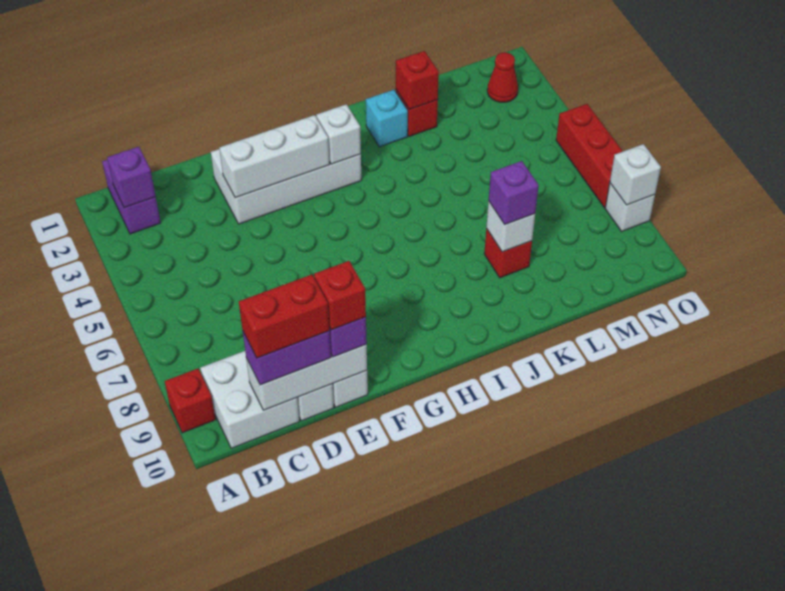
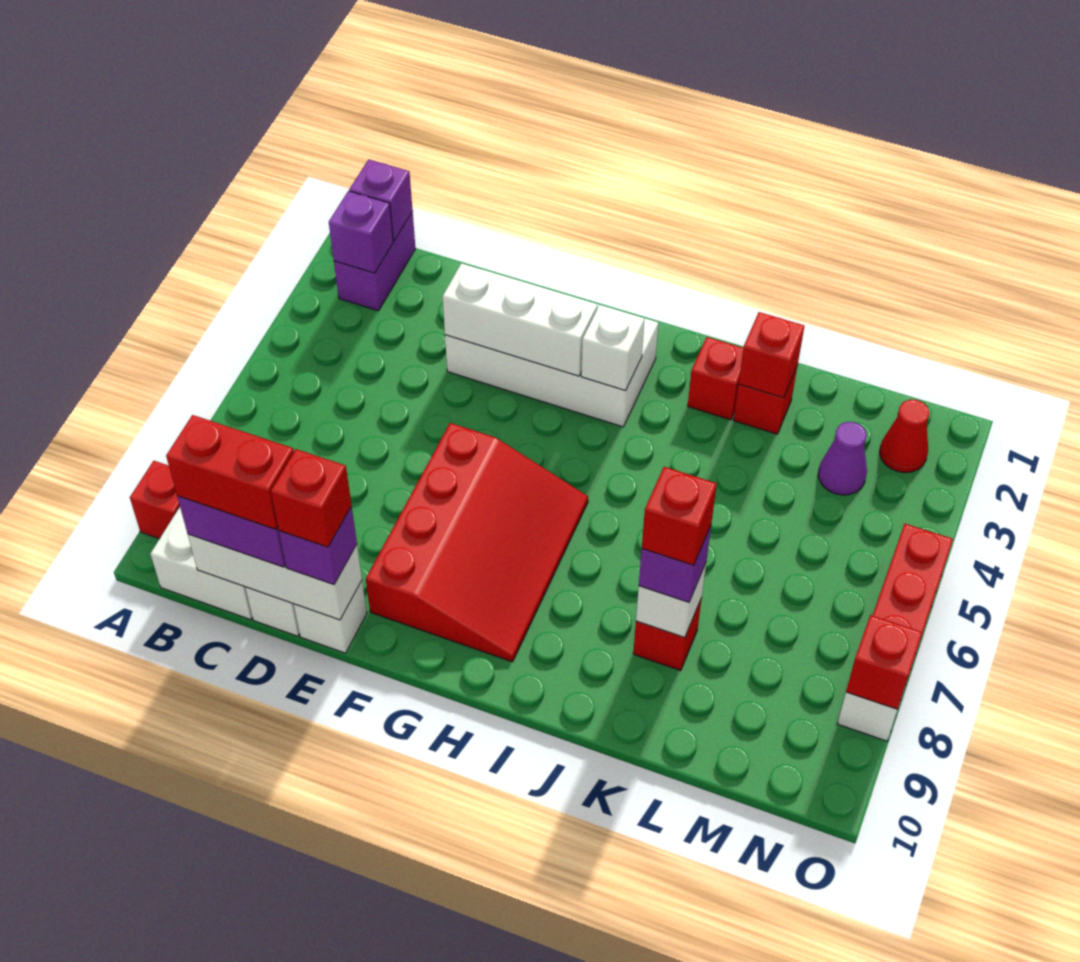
none -> purple 1x1 brick [349,159,413,241]
none -> red 3x4 slope [366,423,588,662]
cyan 1x1 brick [366,90,408,147] -> red 1x1 brick [688,337,743,420]
none -> red 1x1 brick [642,467,717,565]
none -> purple 1x1 cone [818,422,867,495]
white 1x1 brick [610,144,661,205] -> red 1x1 brick [846,615,923,709]

